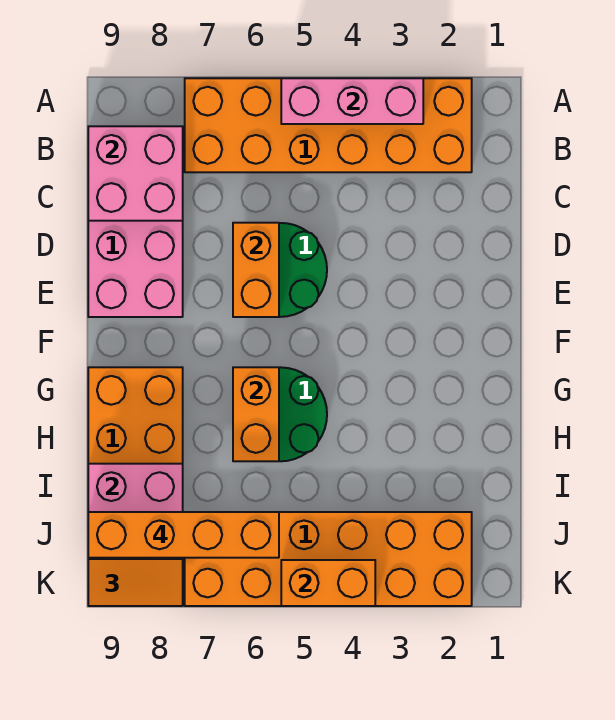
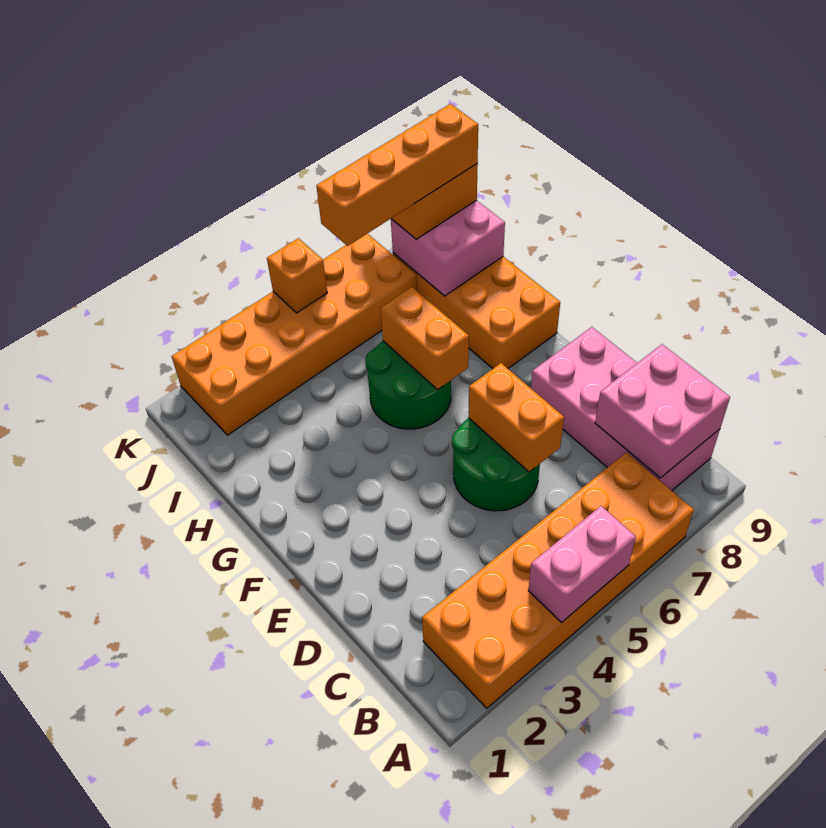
pink 1x3 brick [281,78,423,124] -> pink 1x2 brick [528,506,636,622]
orange 1x2 brick [281,560,375,606] -> orange 1x1 brick [267,238,327,313]

